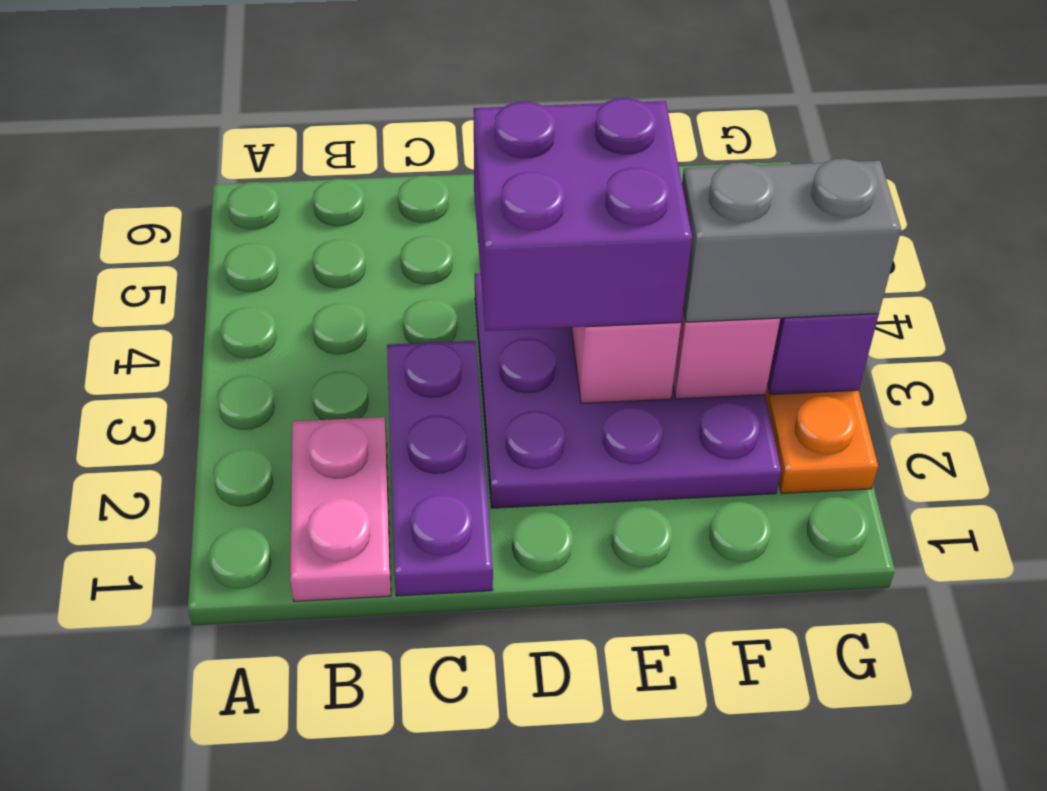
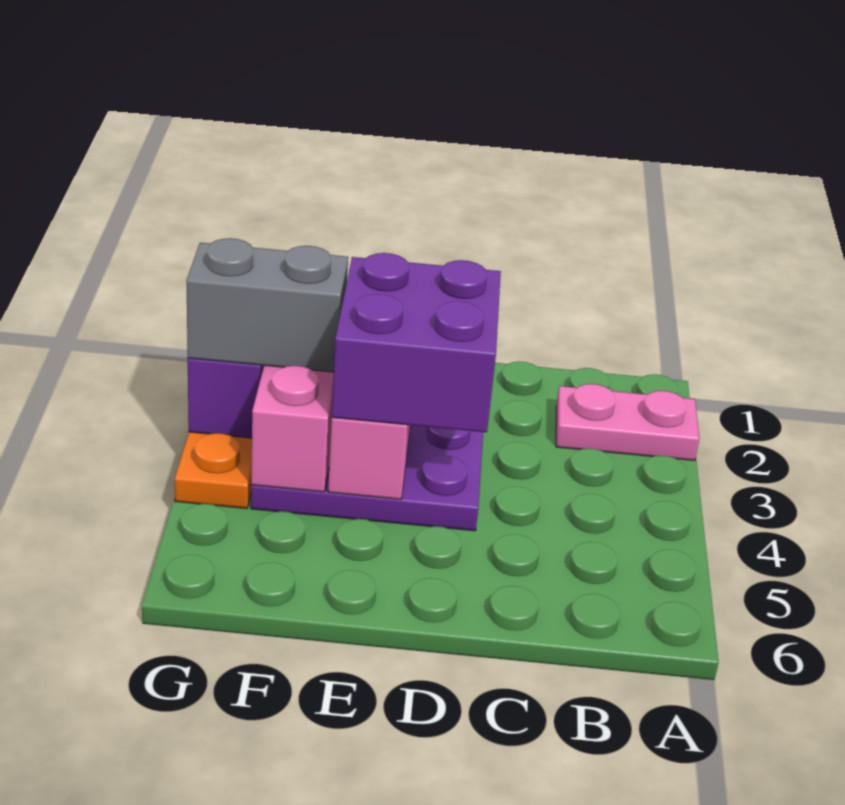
pink 1x2 plate [290,417,391,601] -> pink 1x2 plate turned to [556,384,699,460]
purple 1x3 plate [387,341,493,596] -> none

